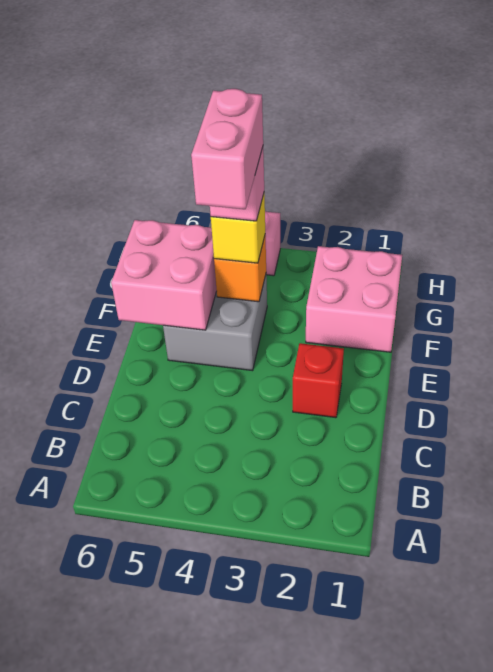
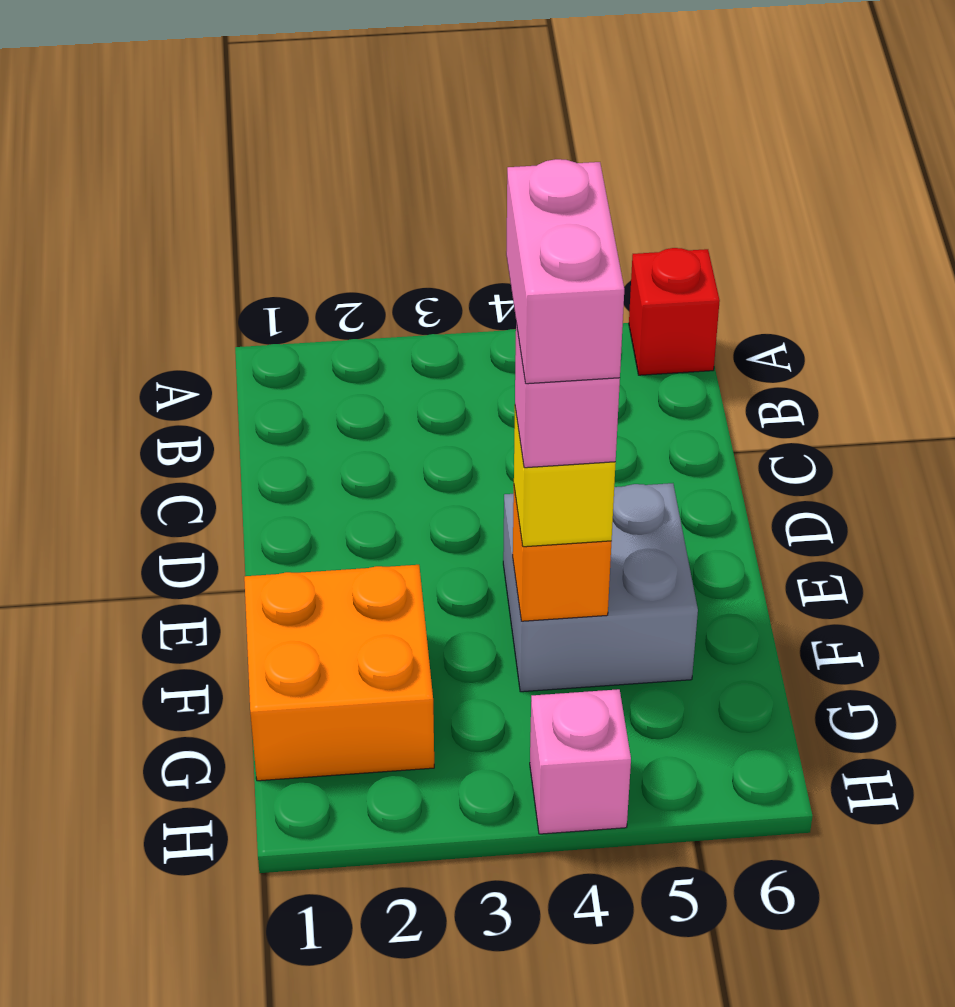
red 1x1 brick [293,343,344,418] -> red 1x1 brick moved to [629,248,720,375]
pink 2x2 brick [111,220,217,330] -> none
pink 2x2 brick [306,246,402,352] -> orange 2x2 brick [244,565,434,781]

